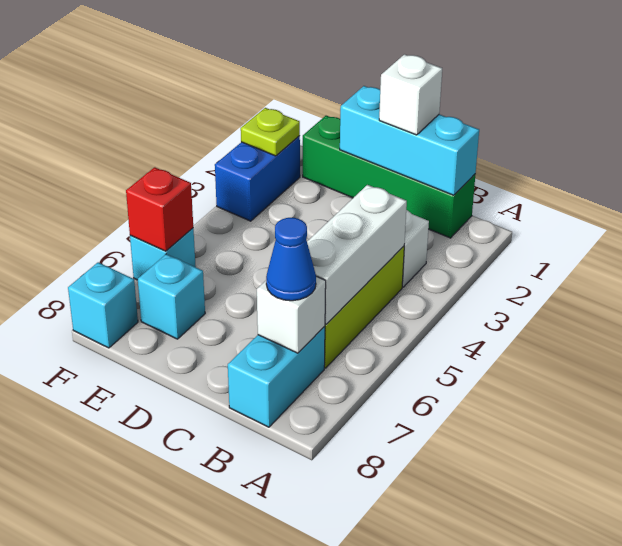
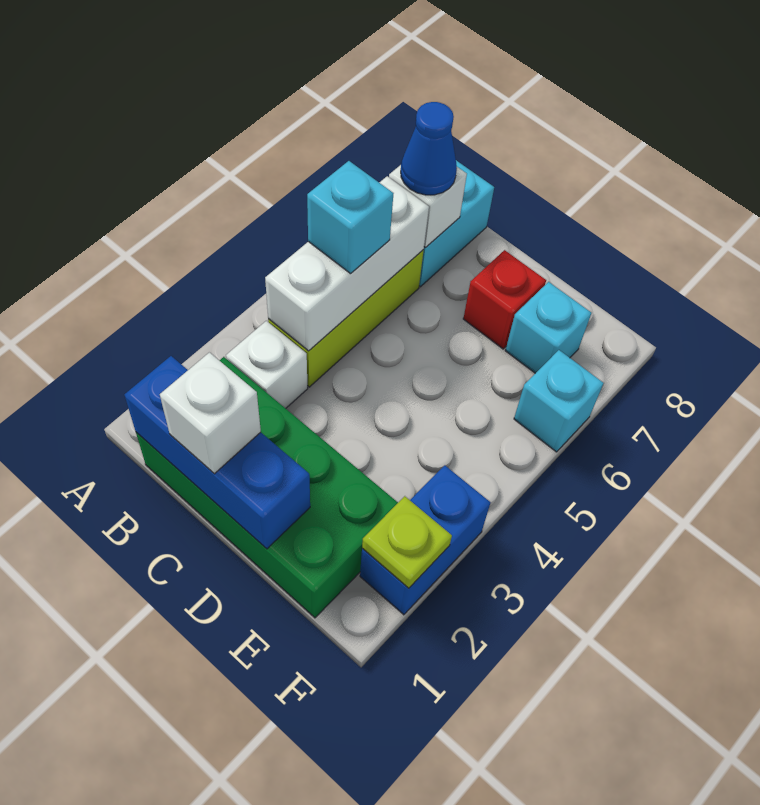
green 1x4 brick [303,116,475,238] -> green 2x4 brick [136,357,398,618]
cyan 1x3 brick [340,86,479,195] -> blue 1x3 brick [124,356,310,549]
red 1x1 brick [126,167,193,251] -> red 1x1 brick moved to [463,250,546,349]
cyan 1x1 brick [68,262,138,348] -> cyan 1x1 brick moved to [307,161,394,274]

